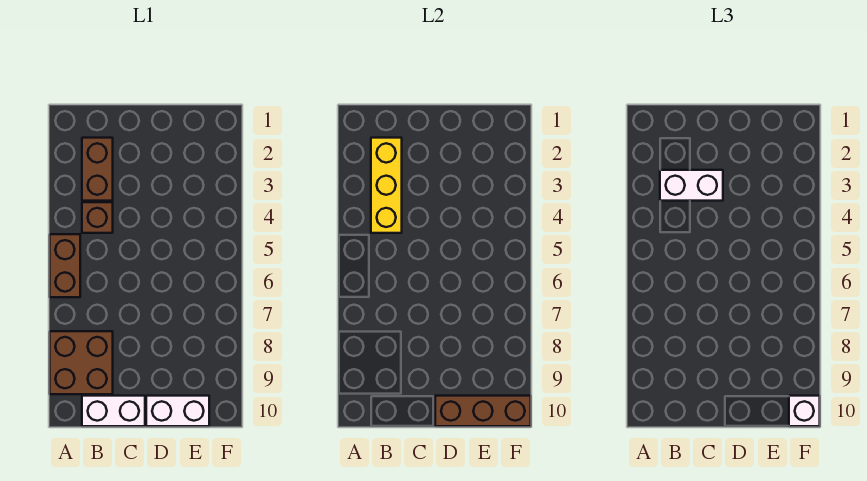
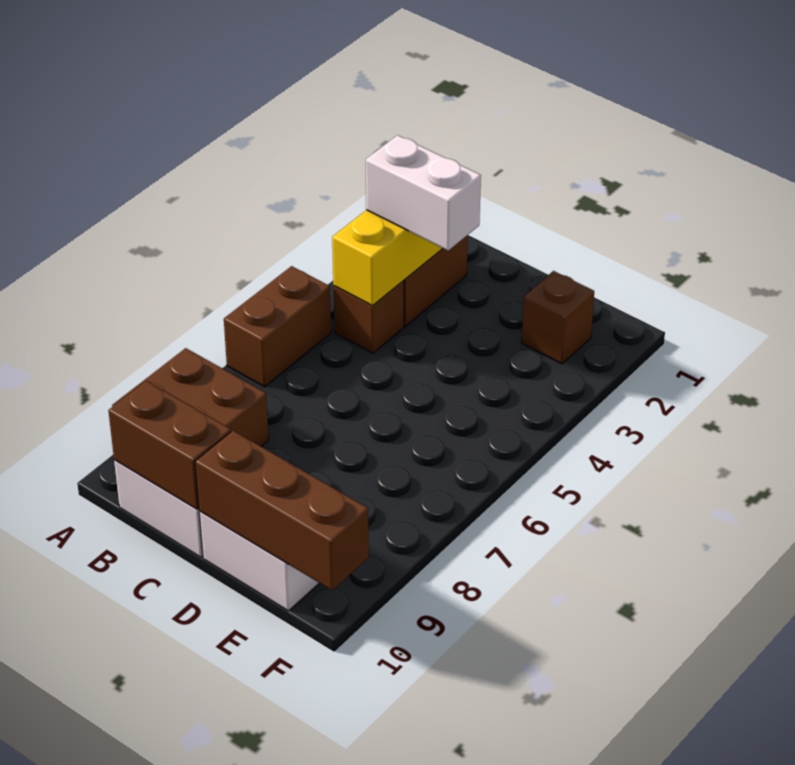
none -> brown 1x2 brick [108,381,231,509]
none -> brown 1x1 brick [522,271,594,364]
white 1x1 brick [789,396,820,426] -> none

